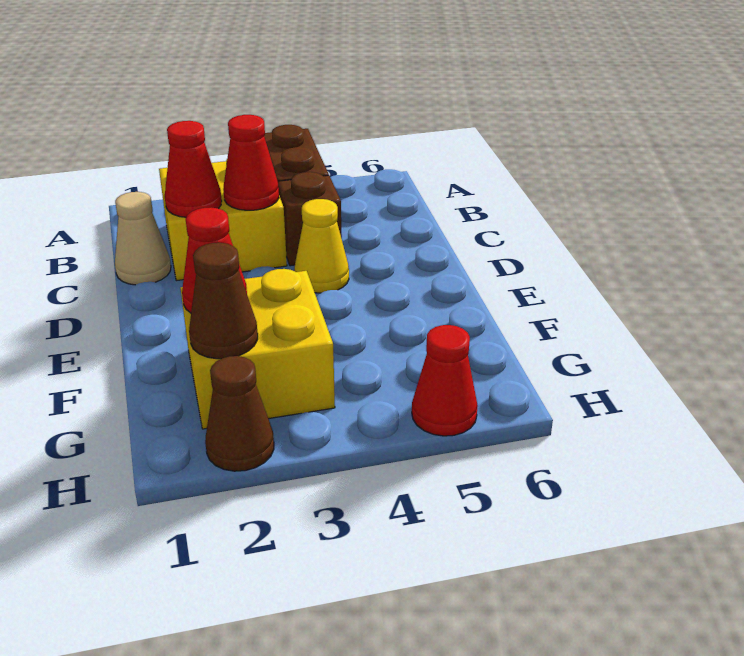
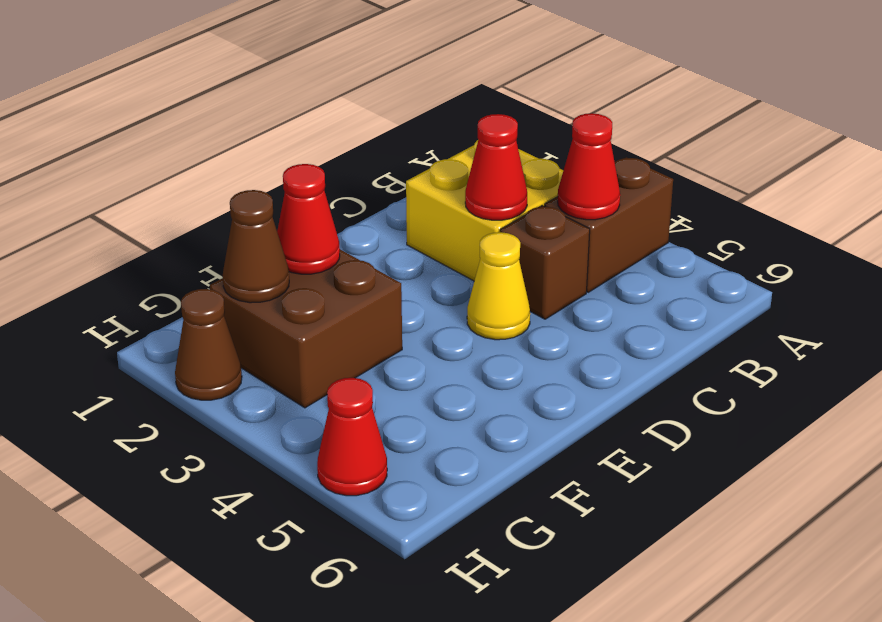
tan 1x1 cone [115,192,171,285] -> none
red 1x1 cone [165,121,222,217] -> red 1x1 cone moved to [558,113,620,220]
yellow 2x2 brick [181,269,335,429] -> brown 2x2 brick [210,249,402,408]

